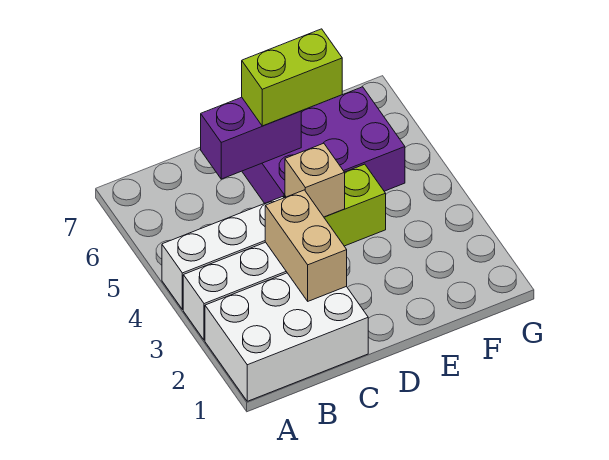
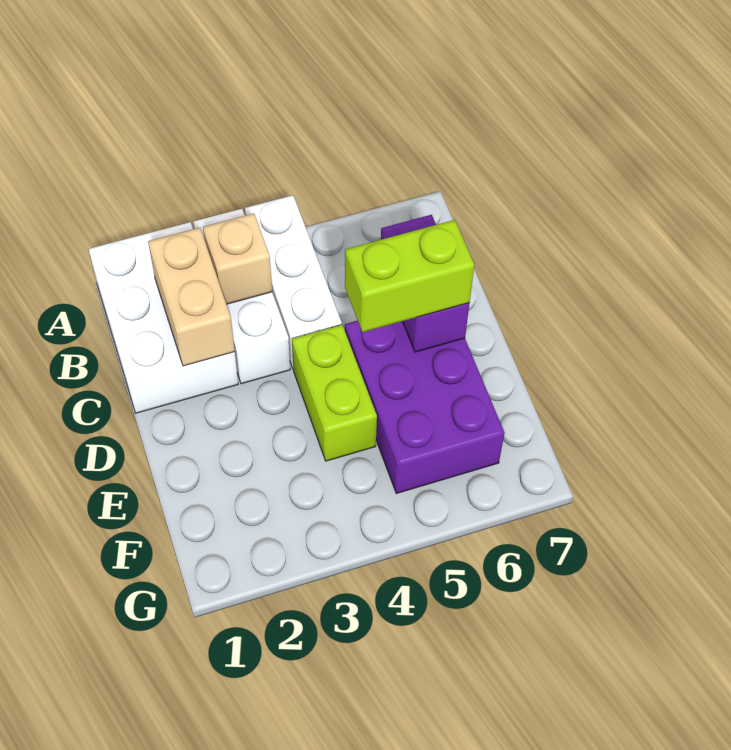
tan 1x2 brick [265,190,347,301] -> tan 1x2 brick turned to [148,228,235,366]
tan 1x1 brick [285,143,345,217] -> tan 1x1 brick moved to [203,213,272,304]
lime 1x2 brick [242,29,342,126] -> lime 1x2 brick turned to [345,220,474,332]

